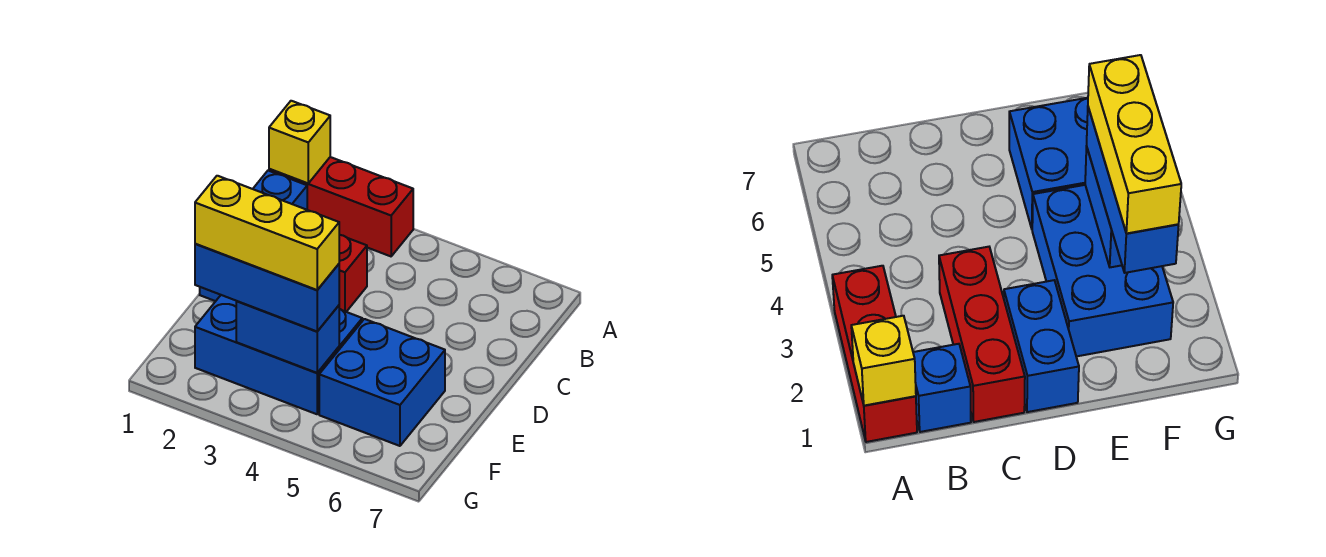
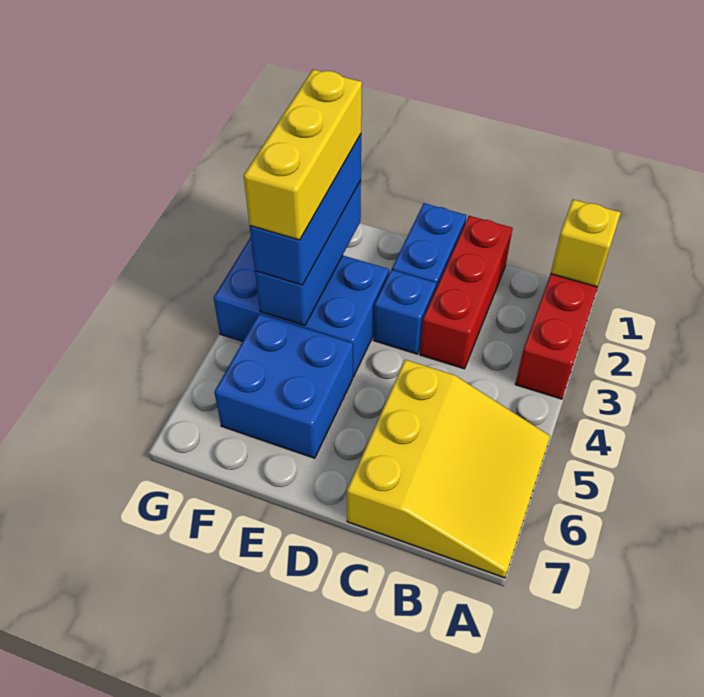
none -> yellow 3x3 slope [347,360,550,578]
blue 1x1 brick [253,171,307,210] -> blue 1x1 brick moved to [374,270,436,354]
blue 2x3 brick [195,295,362,414] -> blue 2x3 brick turned to [214,237,389,377]
blue 1x2 brick [236,301,339,373] -> blue 1x3 brick [255,180,361,326]

